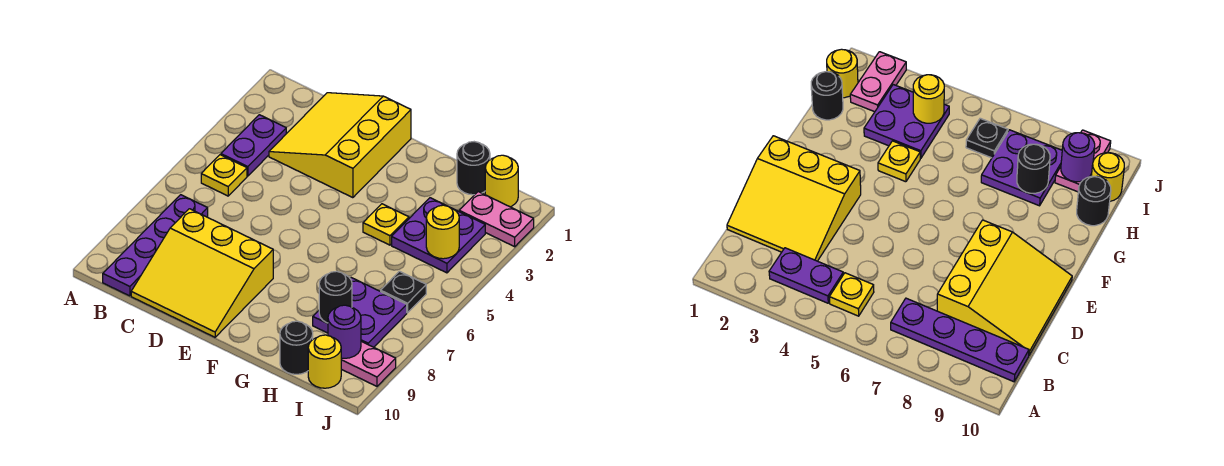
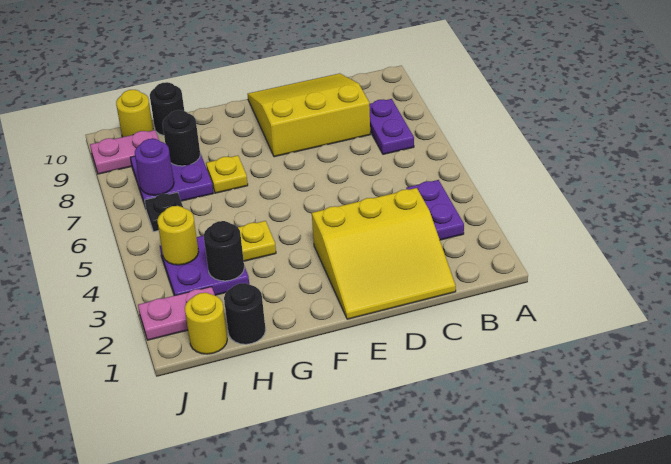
yellow 1x1 plate [201,155,247,196] -> yellow 1x1 plate moved to [206,155,248,193]
purple 1x4 plate [103,195,208,296] -> purple 1x2 plate [369,99,414,154]
yellow 3x3 slope [269,93,411,198] -> yellow 3x3 slope turned to [312,188,456,319]
none -> black 1x1 round brick [204,221,244,281]
purple 1x1 round brick [328,305,361,358] -> purple 1x1 round brick moved to [135,139,174,195]

